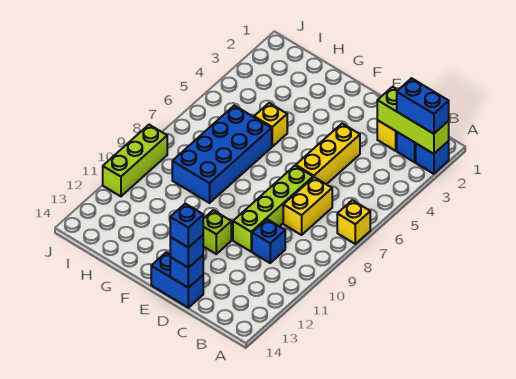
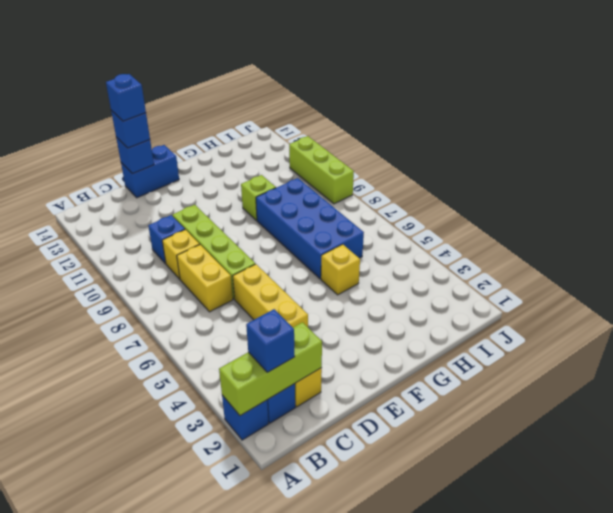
blue 1x2 brick [397,78,449,134] -> blue 1x1 brick [246,309,295,372]
yellow 1x1 brick [337,200,370,244] -> yellow 1x1 brick moved to [162,230,200,279]
lime 1x1 brick [203,210,231,254] -> lime 1x1 brick moved to [241,175,276,221]

